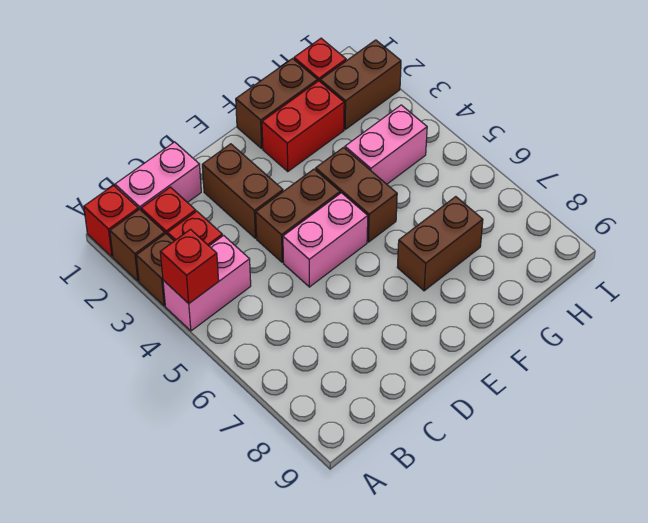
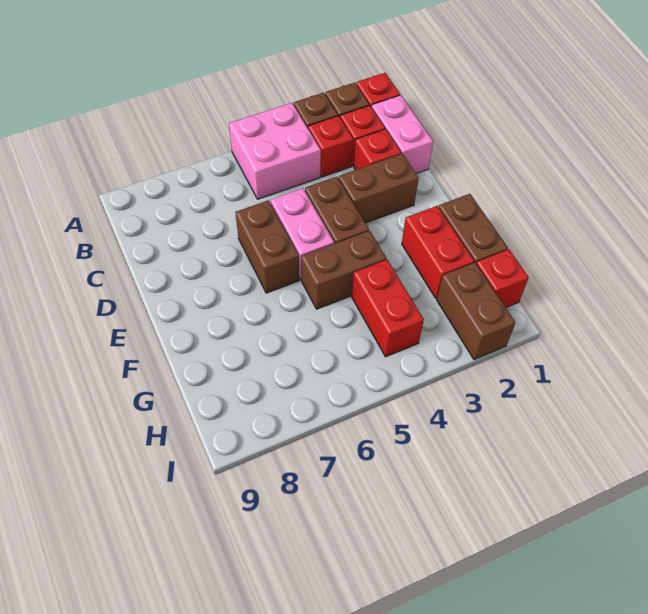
pink 1x2 brick [163,235,251,331] -> pink 2x2 brick [229,103,321,199]
red 1x1 brick [160,229,219,303] -> red 1x1 brick moved to [354,129,402,170]
brown 1x2 brick [397,197,483,291] -> brown 1x2 brick moved to [236,200,299,293]
pink 1x2 brick [345,105,427,184] -> red 1x2 brick [352,260,424,357]

